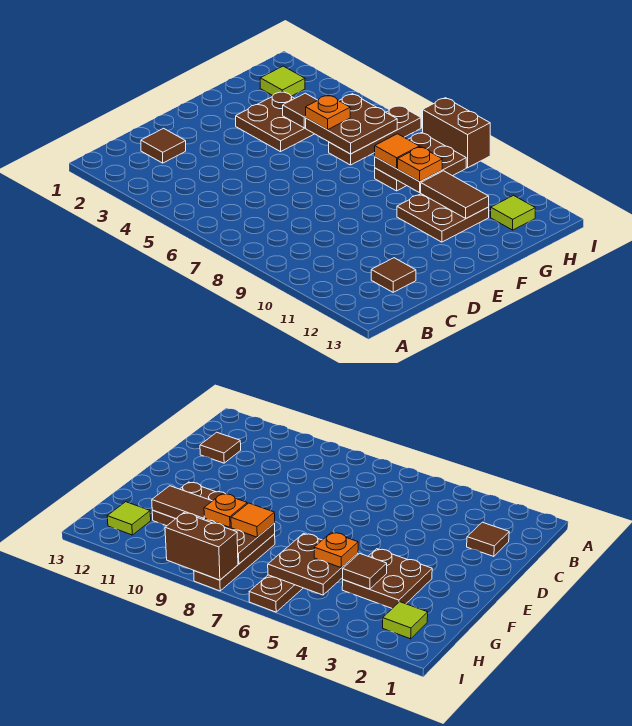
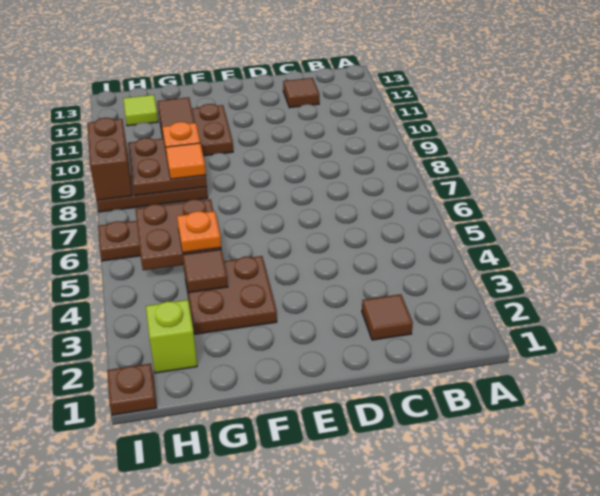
lime 1x1 tile [260,66,305,96] -> lime 1x1 brick [146,300,197,373]
none -> brown 1x1 plate [107,364,157,415]

